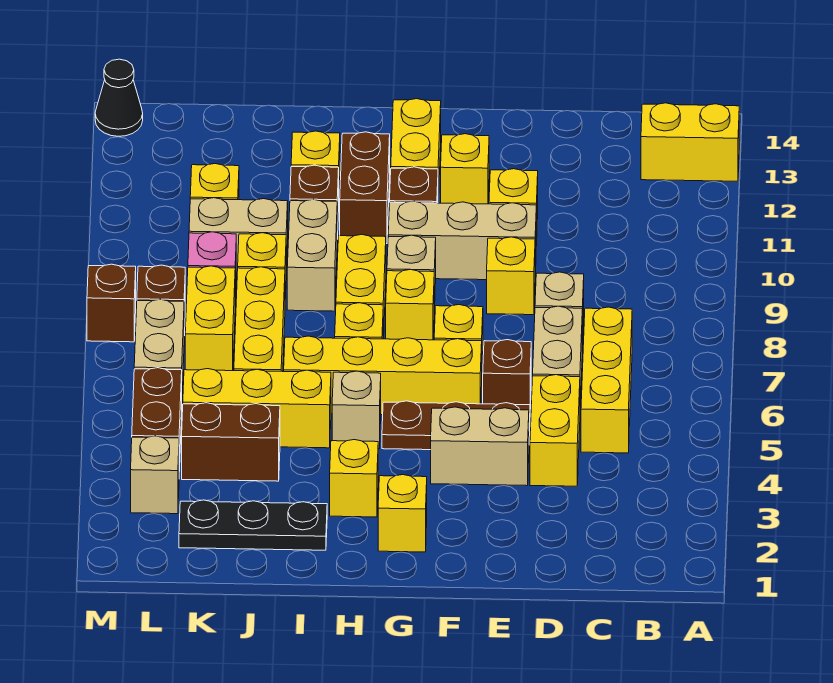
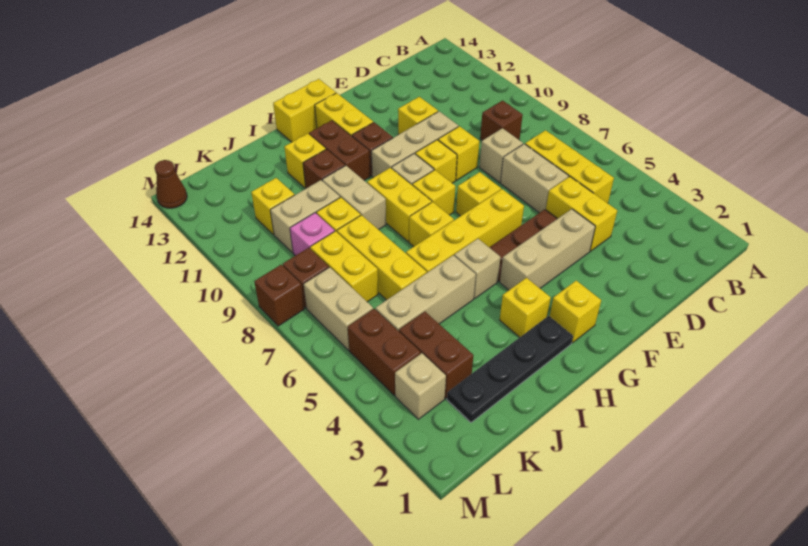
yellow 1x2 brick [641,103,739,181] -> yellow 1x2 brick moved to [273,79,336,142]
tan 1x2 brick [431,407,529,486] -> tan 1x3 brick [500,209,595,290]
brown 1x1 brick [483,340,531,409] -> brown 1x1 brick moved to [480,101,523,140]
yellow 1x1 brick [441,134,489,204] -> yellow 1x1 brick moved to [415,140,457,183]
black 1x3 plate [179,500,327,550] -> black 1x4 plate [447,316,573,422]
yellow 1x3 brick [183,369,331,448] -> tan 1x3 brick [376,255,476,331]
brown 1x2 brick [182,403,280,481] -> brown 1x2 brick turned to [399,312,473,398]
black 1x1 cone [95,59,143,136] -> brown 1x1 cone [154,160,187,208]

